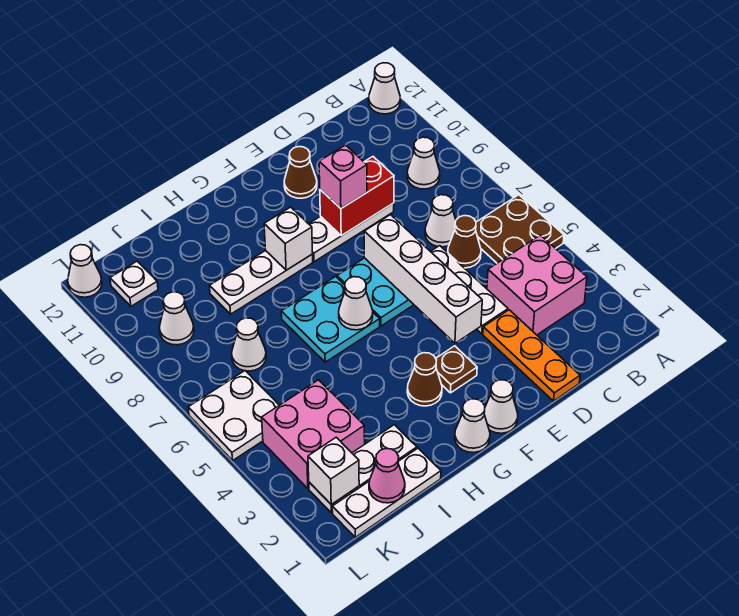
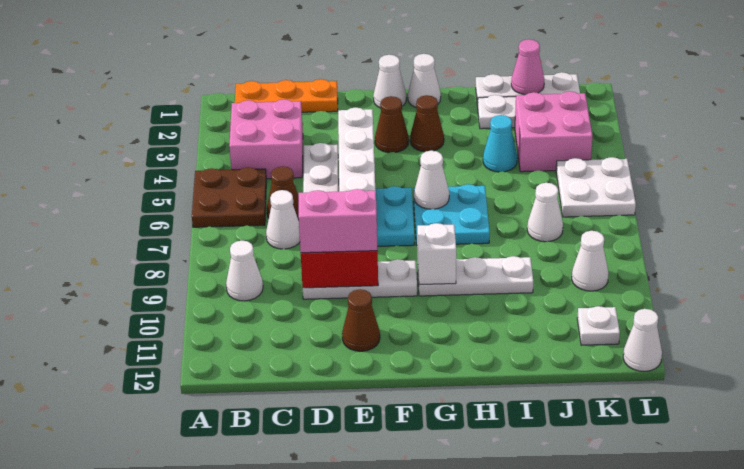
white 1x1 cone [369,63,400,114] -> none
orange 1x3 plate [483,310,580,401] -> orange 1x3 plate turned to [235,79,338,112]
pink 1x1 brick [319,145,367,208] -> pink 1x2 brick [299,189,377,253]
brown 1x1 plate [436,346,477,393] -> brown 1x1 cone [375,96,409,153]
none -> cyan 1x1 cone [483,115,517,172]
white 1x1 brick [308,437,359,505] -> none

